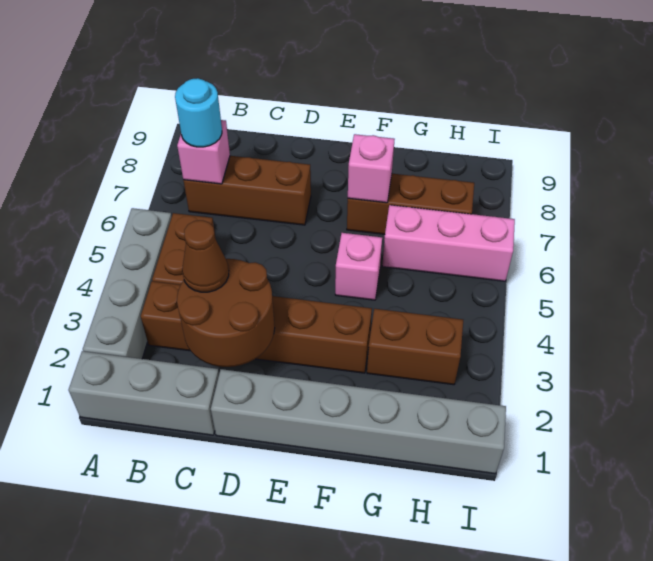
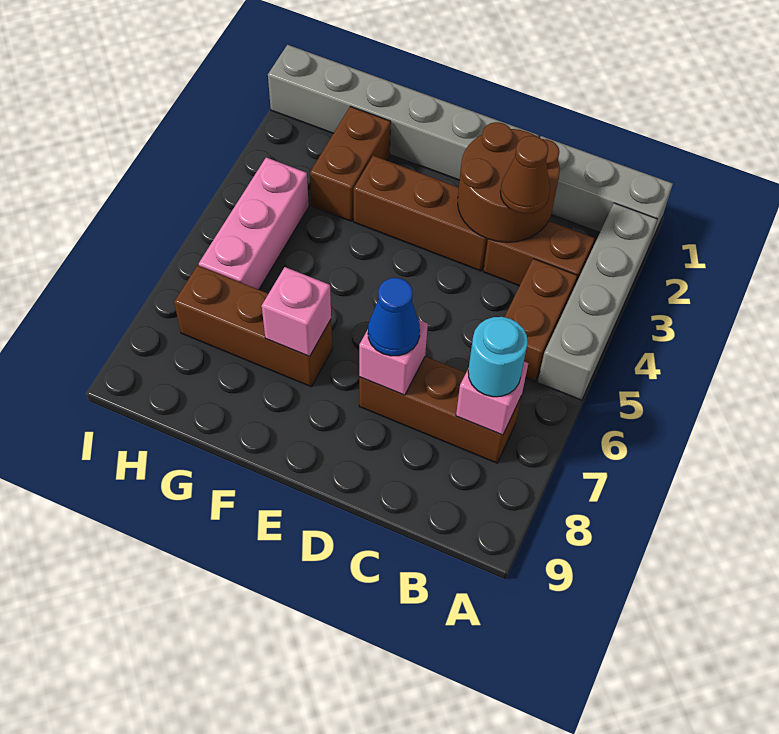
none -> blue 1x1 cone [368,278,420,356]
pink 1x1 brick [335,233,382,300] -> pink 1x1 brick moved to [359,320,428,395]
brown 1x2 brick [367,309,463,385] -> brown 1x2 brick turned to [310,106,391,221]
pink 1x3 brick [382,205,515,281] -> pink 1x3 brick turned to [199,158,309,290]

